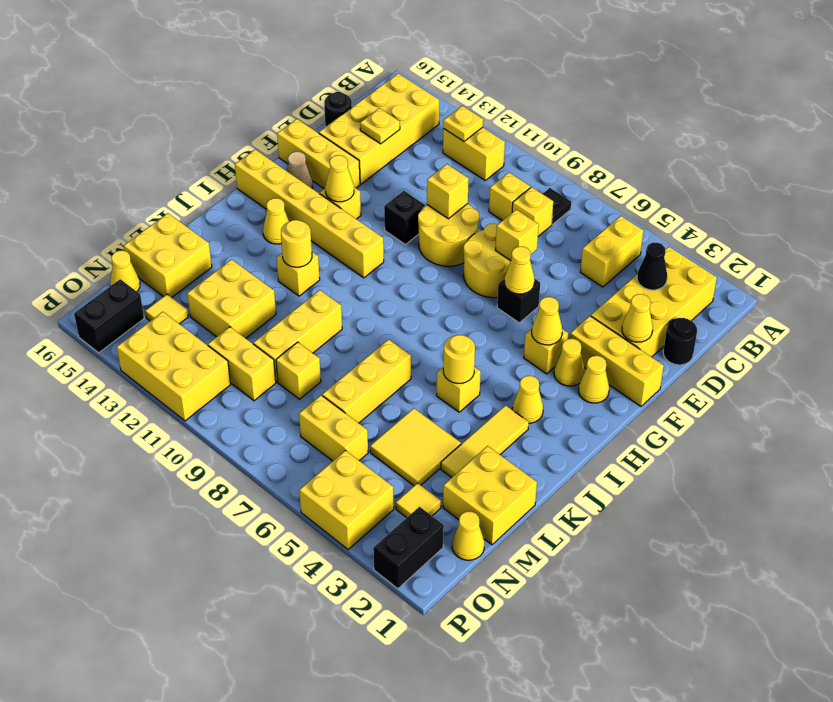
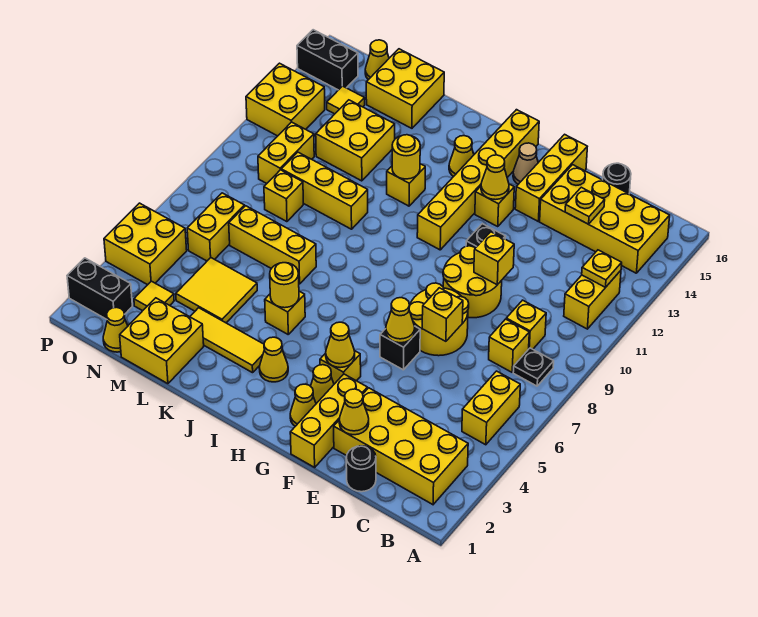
yellow 1x2 brick [580,216,643,287] -> yellow 1x2 brick turned to [462,371,520,445]
black 1x1 cone [637,243,667,290] -> none
yellow 2x3 brick [117,312,231,421] -> yellow 2x2 brick [246,63,325,136]

